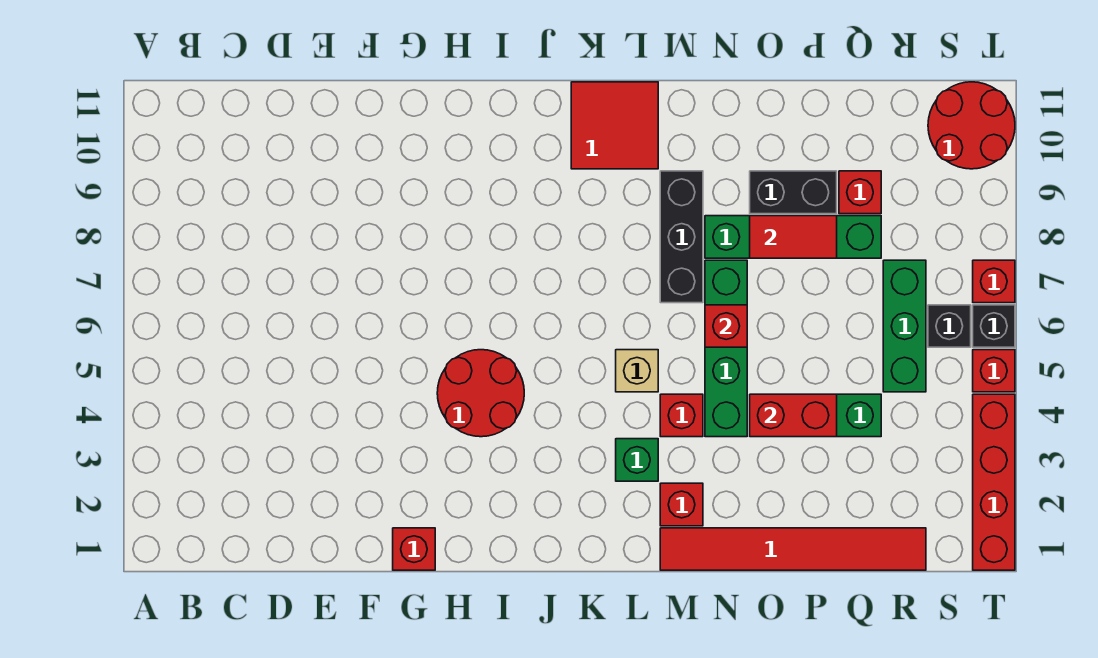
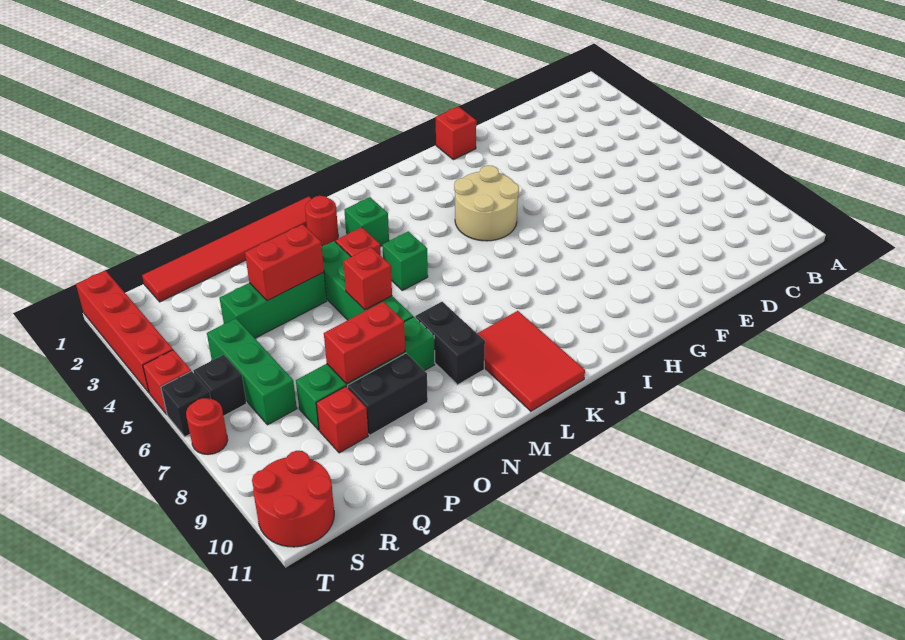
red 2x2 round brick [437,350,524,437] -> tan 2x2 round brick [454,165,519,241]
red 2x2 tile [571,82,658,169] -> red 2x3 tile [477,311,585,411]
tan 1x1 brick [616,350,658,392] -> green 1x1 brick [382,232,428,290]
red 1x1 brick [660,483,703,526] -> red 1x1 round brick [305,196,338,246]
black 1x3 brick [660,171,703,303] -> black 1x2 brick [415,302,485,385]
red 1x2 tile [750,216,837,258] -> red 1x2 brick [324,302,405,384]
red 1x1 brick [973,260,1015,303] -> red 1x1 round brick [186,398,228,454]

